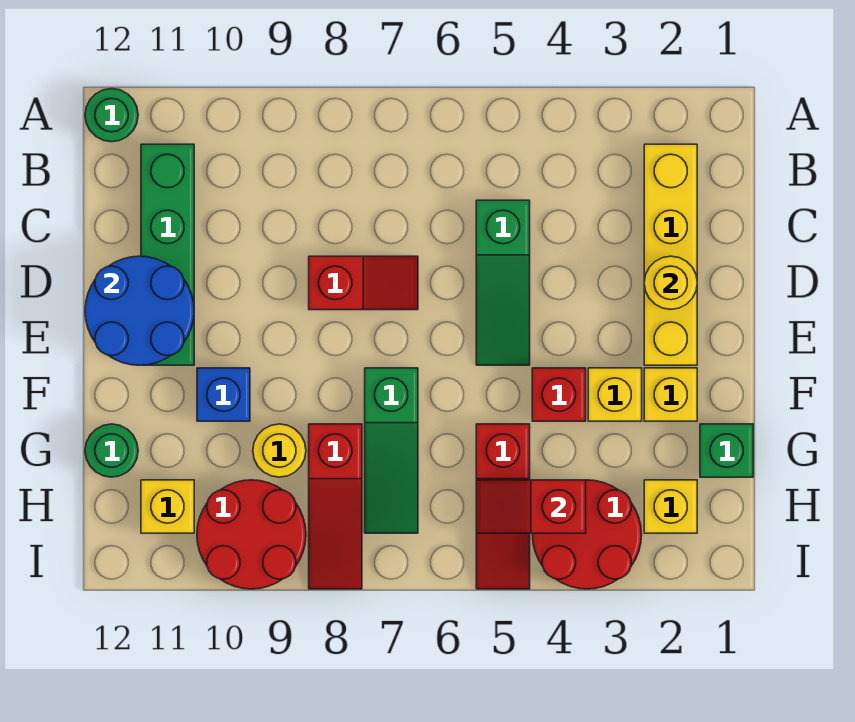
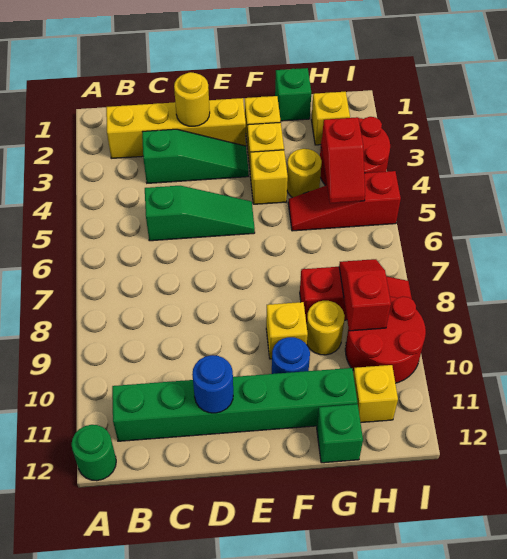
green 1x4 brick [141,144,194,365] -> green 1x6 brick [112,368,357,441]
red 1x2 slope [309,256,418,310] -> red 1x2 slope moved to [339,259,391,331]
blue 2x2 round brick [85,256,194,365] -> blue 1x1 round brick [192,355,233,413]
red 1x1 brick [532,368,586,421] -> yellow 1x1 brick [250,150,288,204]
green 1x3 slope [365,368,418,533] -> green 1x3 slope moved to [142,129,249,183]
none -> yellow 1x1 brick [266,302,308,359]
blue 1x1 brick [197,368,250,421] -> blue 1x1 round brick [272,337,310,374]
none -> yellow 1x1 round brick [287,149,322,198]
red 1x3 slope [476,424,530,589] -> red 1x3 slope turned to [288,171,401,231]
green 1x1 round brick [85,424,138,477] -> green 1x1 brick [317,404,363,463]

